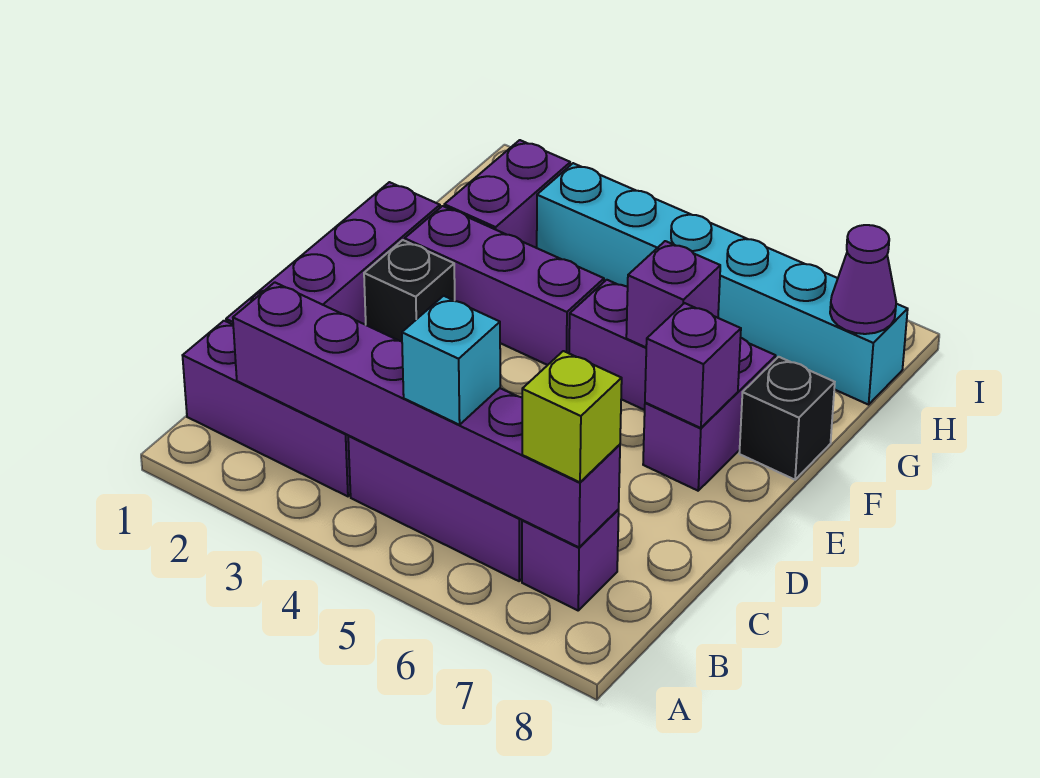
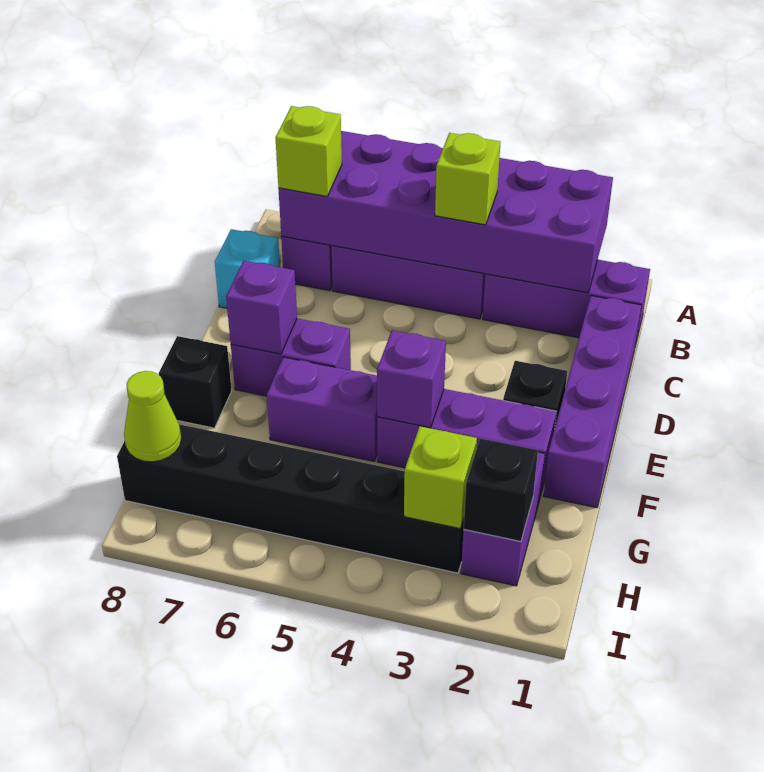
purple 1x6 brick [233,282,620,547] -> purple 2x6 brick [278,131,613,293]
none -> lime 1x1 brick [435,133,500,225]
cyan 1x1 brick [402,296,500,425] -> cyan 1x1 brick moved to [215,229,280,308]
purple 1x2 brick [643,338,776,491] -> purple 1x2 brick turned to [231,319,351,396]
purple 1x1 brick [626,241,720,347] -> purple 1x1 brick moved to [377,330,446,428]
none -> black 1x1 brick [464,438,538,542]
cyan 1x6 brick [537,163,908,405] -> black 1x6 brick [117,424,464,573]
none -> lime 1x1 brick [404,426,477,529]
purple 1x1 cone [830,225,896,334] -> lime 1x1 cone [124,371,181,462]

